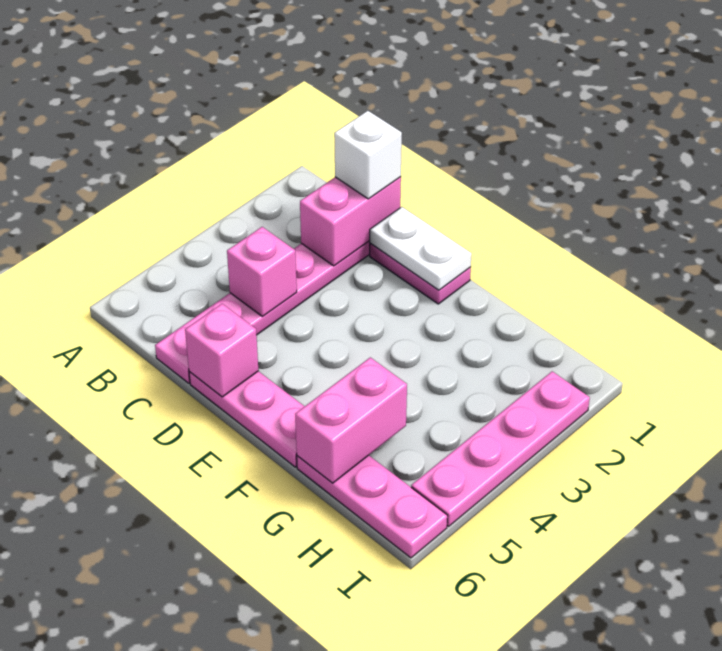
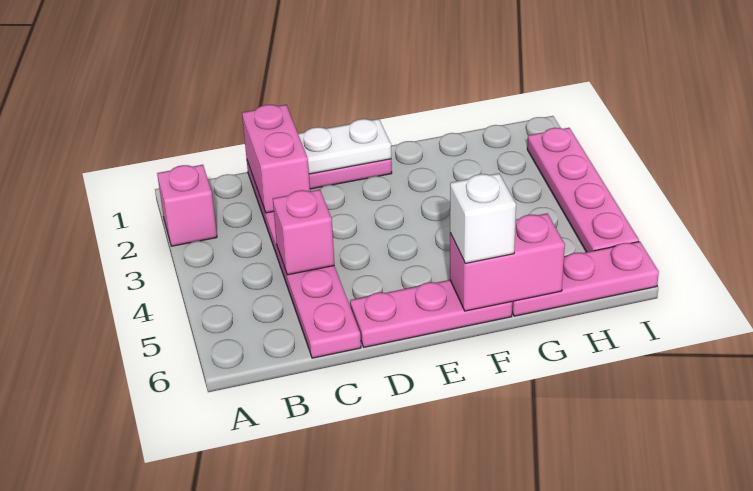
white 1x1 brick [334,111,402,199] -> white 1x1 brick moved to [450,173,516,263]
pink 1x1 brick [185,304,258,397] -> pink 1x1 brick moved to [157,165,217,246]
pink 1x2 brick [295,357,407,483] -> pink 1x2 brick turned to [450,214,565,311]

